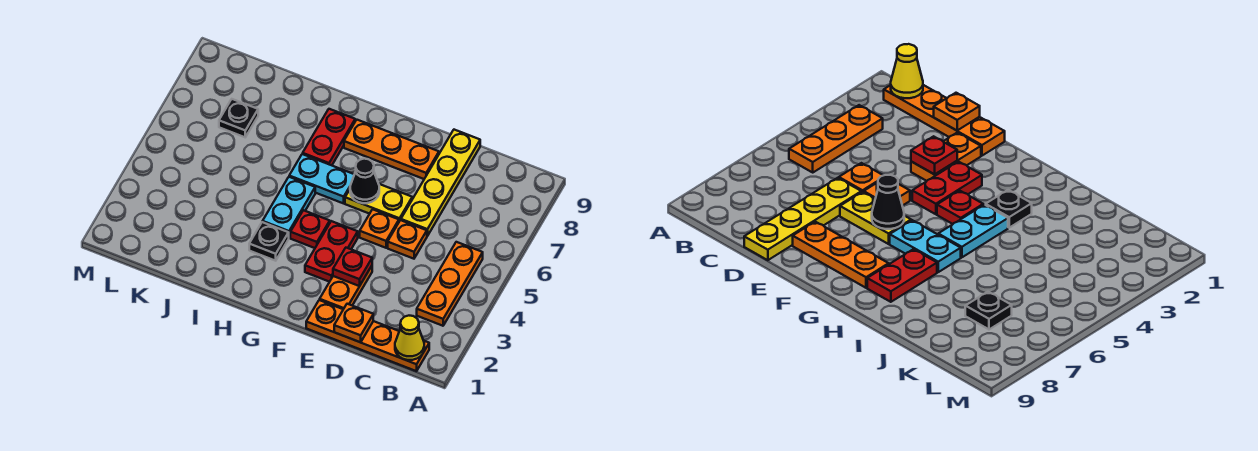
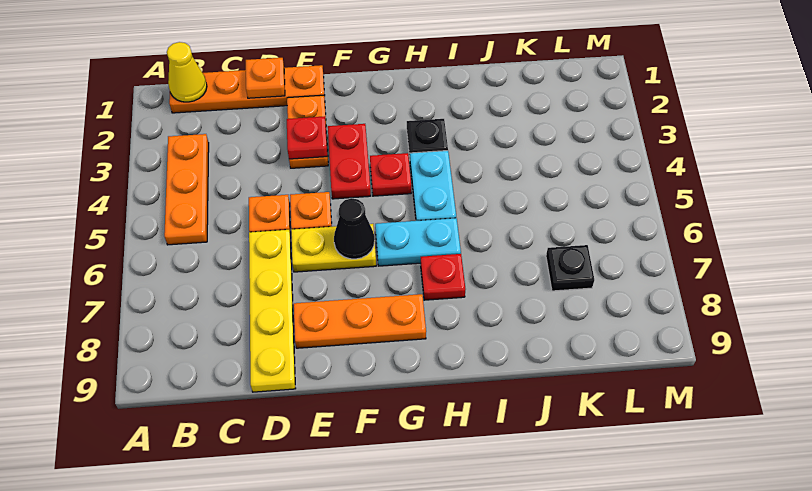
red 1x2 plate [303,109,355,165] -> red 1x1 plate [421,254,465,300]

